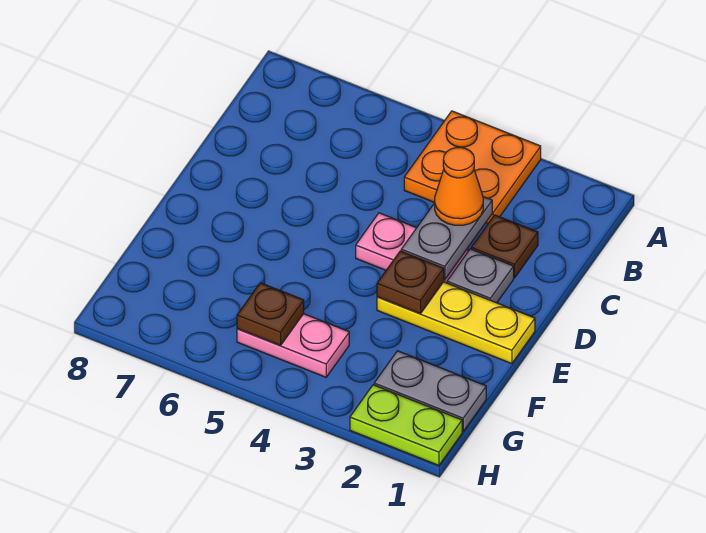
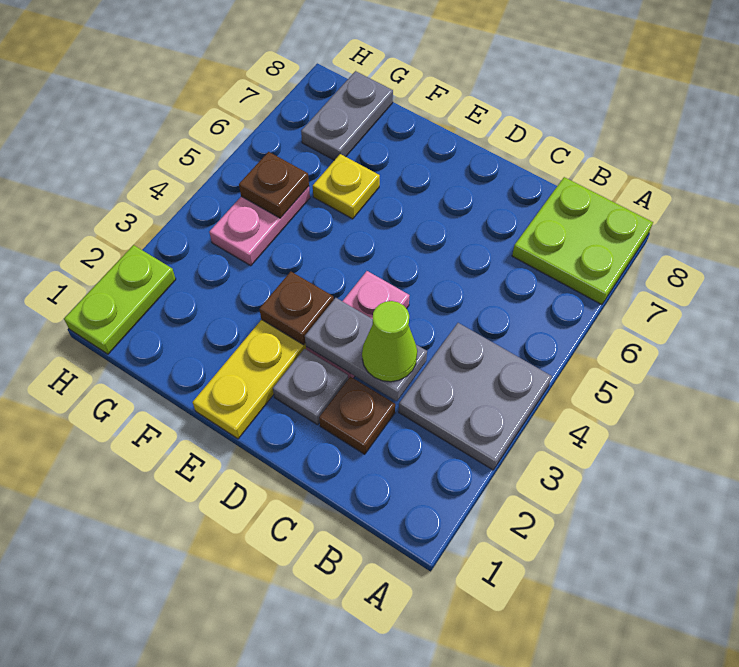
orange 2x2 plate [404,111,541,223] -> grey 2x2 plate [399,323,552,470]
none -> lime 2x2 plate [512,177,653,305]
orange 1x1 cone [435,147,483,225] -> lime 1x1 cone [362,301,417,382]
none -> yellow 1x1 plate [313,154,380,219]
grey 1x2 plate [374,351,486,431] -> grey 1x2 plate moved to [301,71,393,160]

